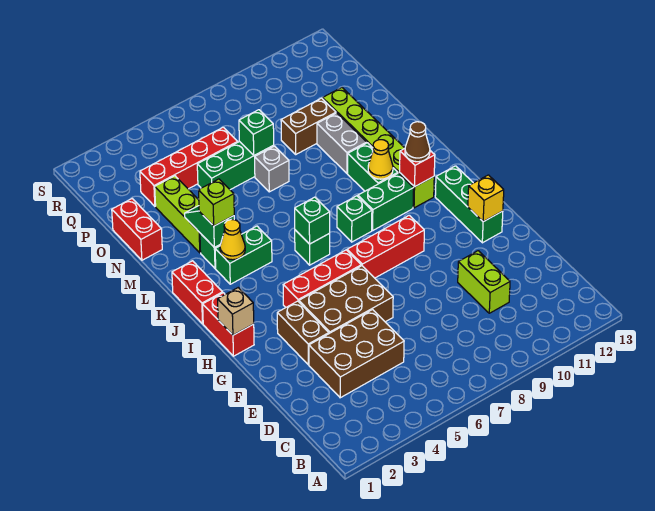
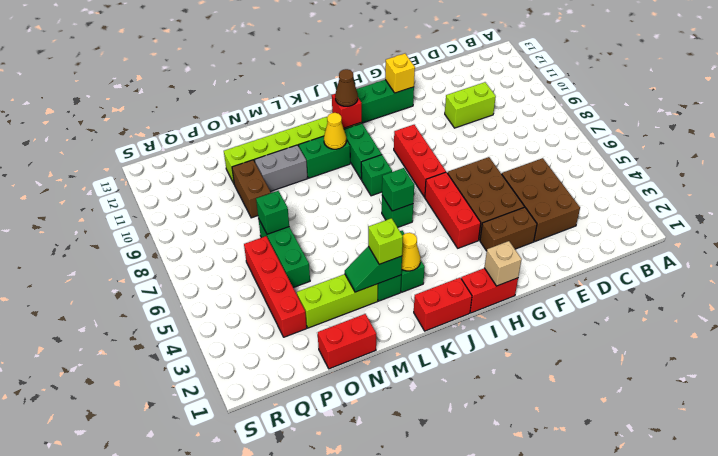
grey 1x1 brick [255,146,289,192] -> none

